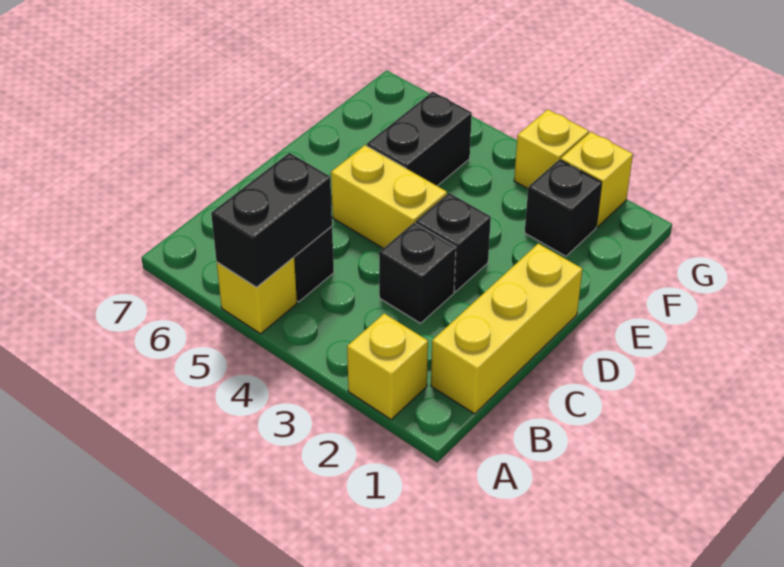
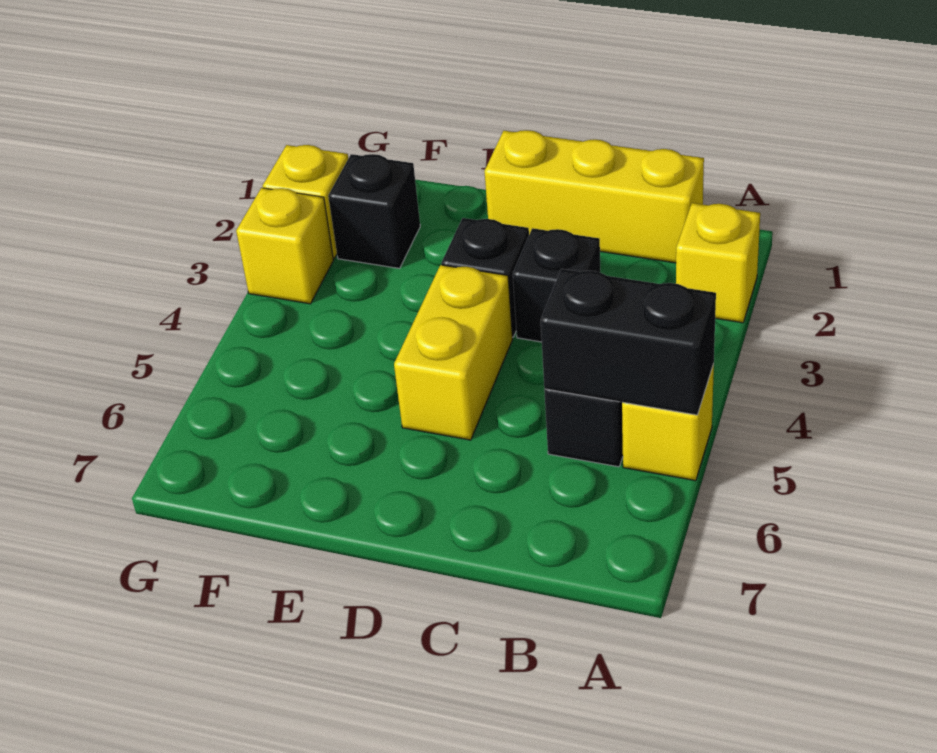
black 1x2 brick [367,92,472,186] -> none

